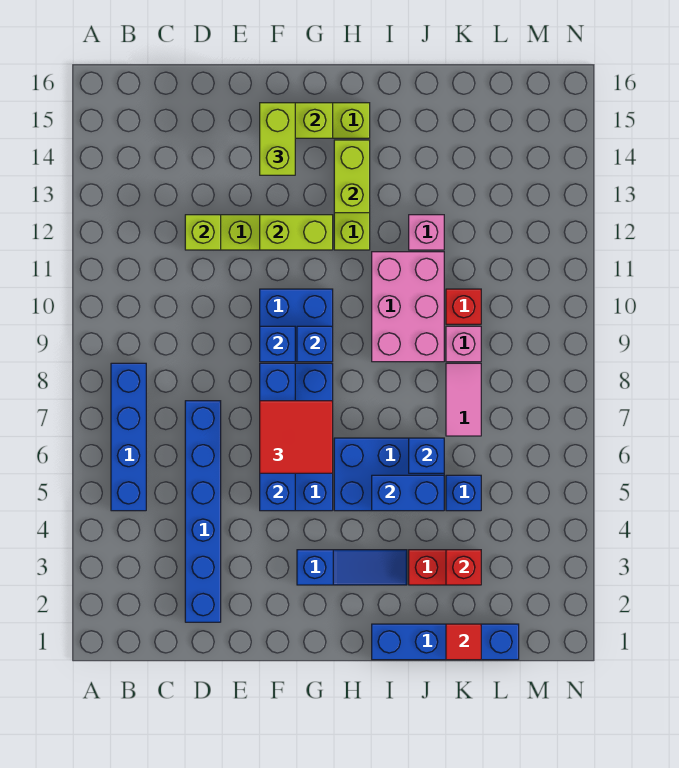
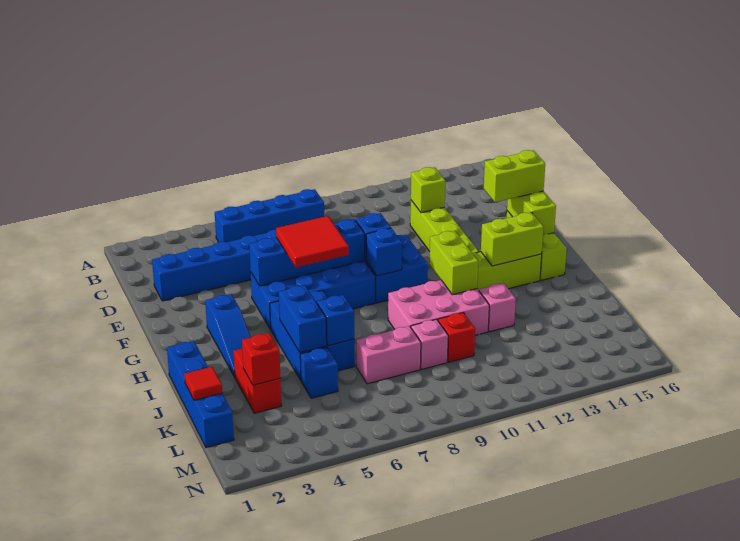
lime 1x2 brick [260,215,333,250] -> lime 1x2 brick moved to [429,231,478,295]
pink 1x2 tile [446,363,481,436] -> pink 1x2 brick [356,326,421,384]

